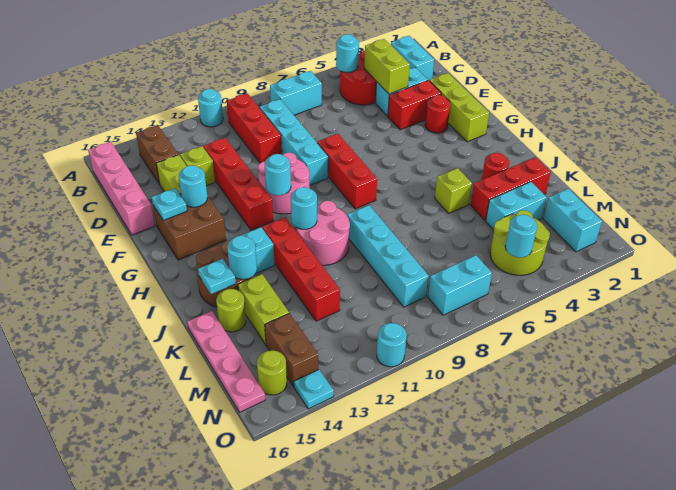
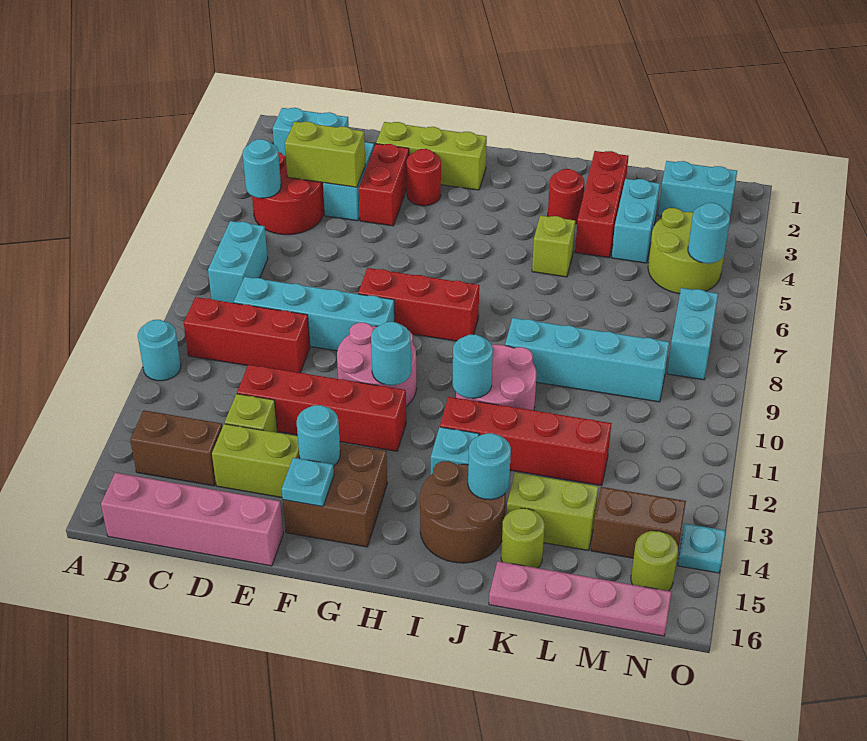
cyan 1x1 plate [198,259,236,294] -> none
cyan 1x1 round brick [377,323,407,367] -> none

